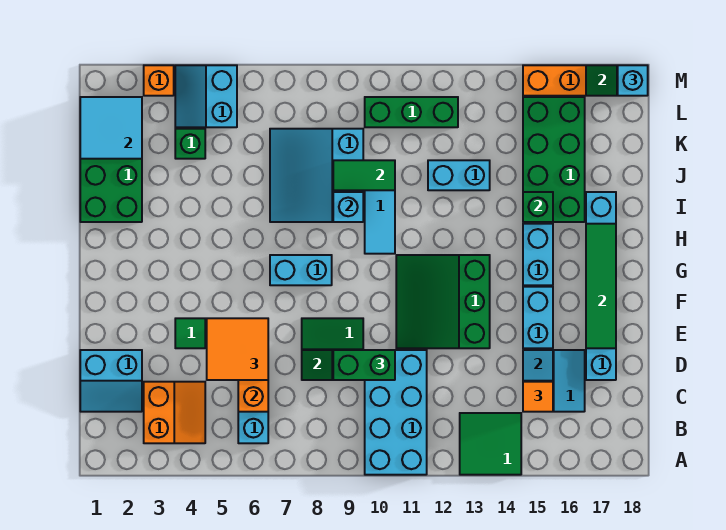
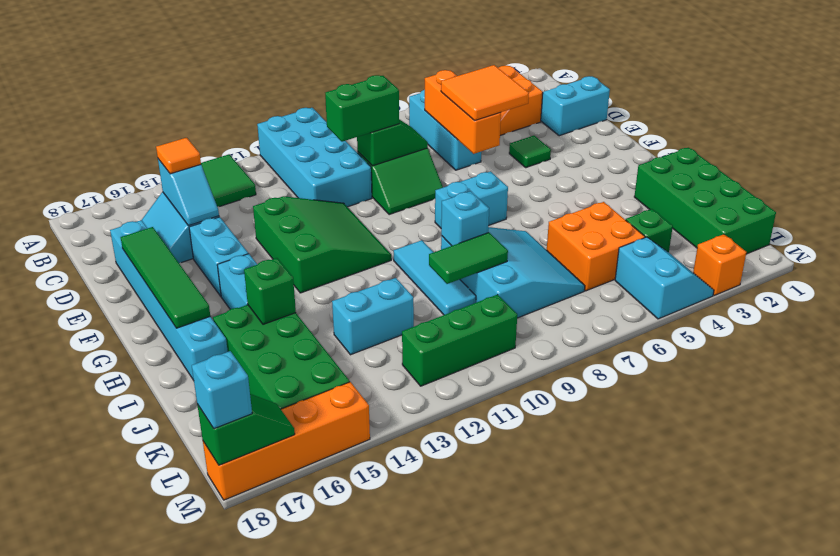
none -> orange 2x2 brick [547,202,645,291]
cyan 2x2 tile [80,97,142,159] -> none

